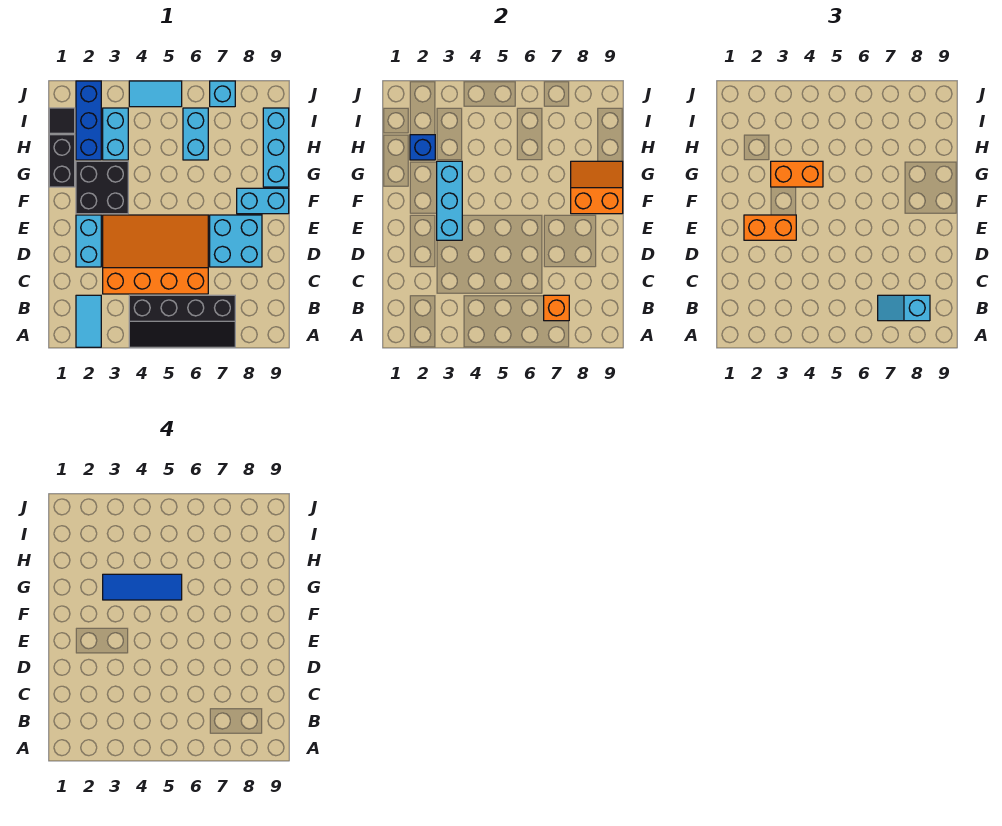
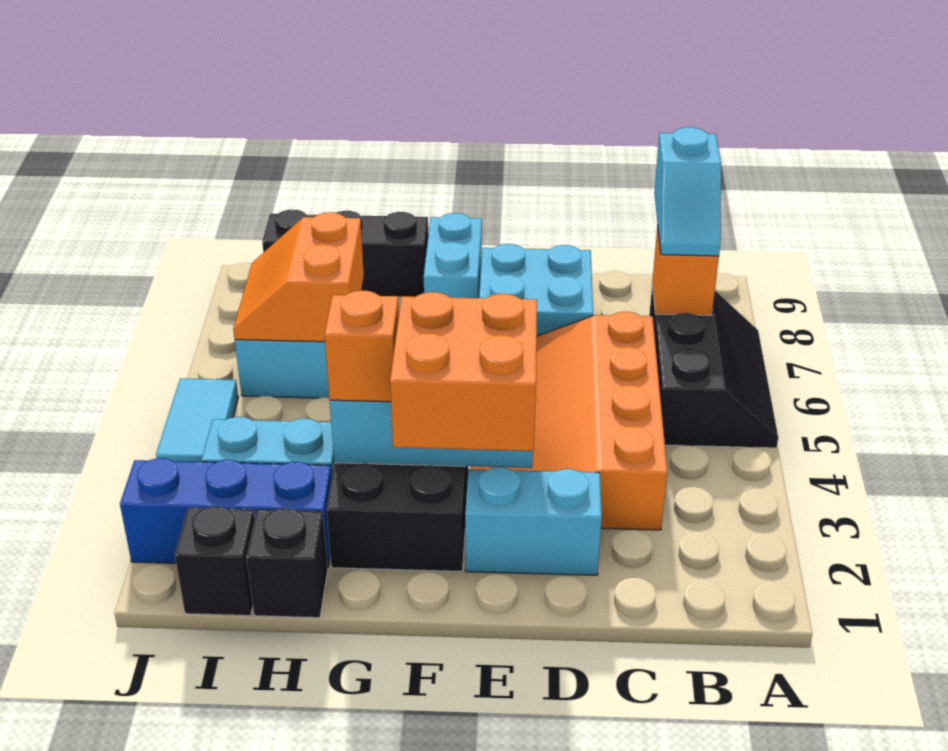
cyan 1x2 tile [76,295,101,347] -> none
black 2x4 slope [129,295,235,347] -> black 2x3 slope [649,285,778,448]
orange 1x2 brick [744,215,796,240] -> orange 2x2 brick [390,292,537,451]
orange 2x2 slope [571,161,623,214] -> orange 2x2 slope moved to [233,212,364,342]
black 1x2 brick [49,135,75,187] -> black 1x1 brick [246,508,328,618]
orange 1x2 brick [771,161,823,187] -> orange 1x1 brick [324,290,399,402]
blue 1x3 tile [103,574,182,600] -> none
cyan 1x3 brick [263,108,289,187] -> black 1x3 brick [262,210,428,297]
blue 1x1 brick [410,135,435,160] -> none
black 1x1 tile [49,108,75,133] -> black 1x1 brick [175,507,255,616]
cyan 1x1 brick [210,81,235,107] -> none

